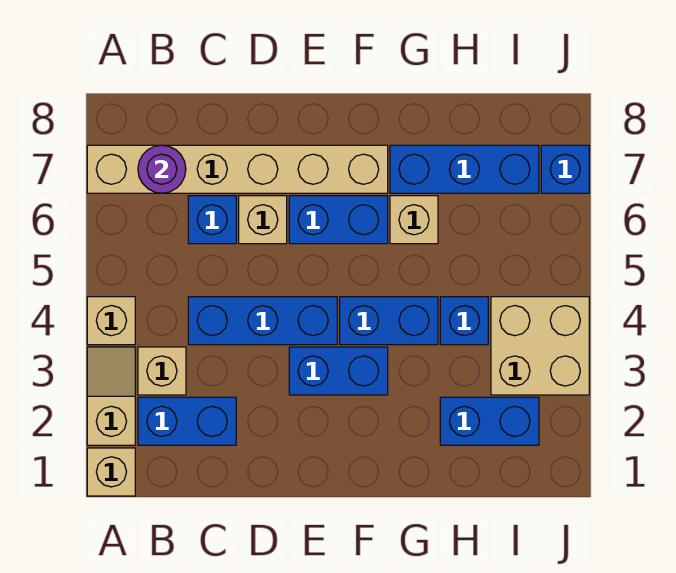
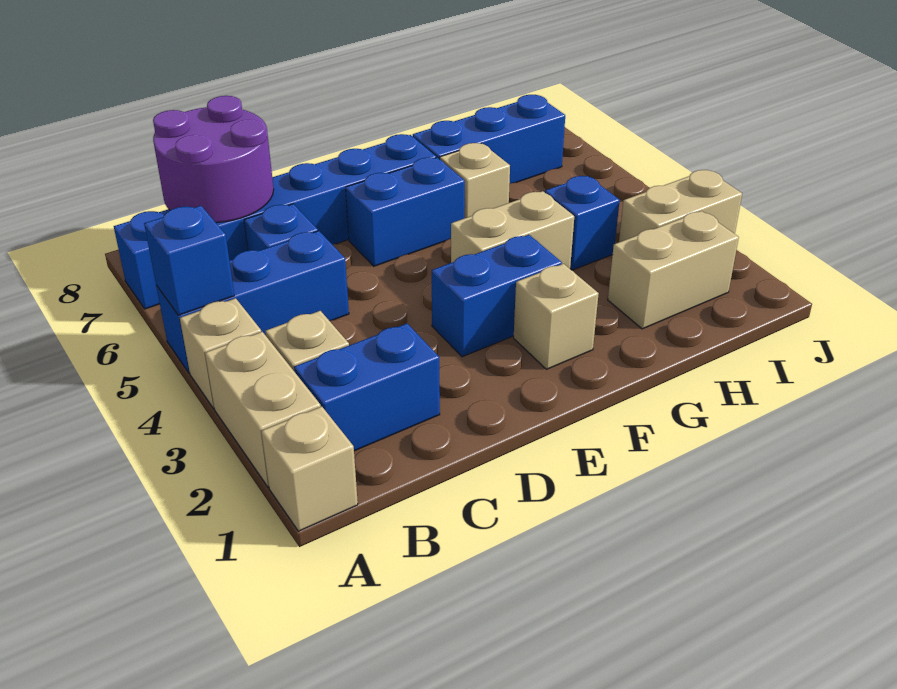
tan 1x2 slope [87,347,135,445] -> tan 1x2 brick [205,332,321,487]
tan 1x6 brick [87,145,388,193] -> blue 1x6 brick [114,134,436,309]
purple 1x1 round brick [138,145,186,193] -> purple 2x2 round brick [153,96,274,223]
blue 1x3 brick [188,297,337,345] -> blue 1x3 brick moved to [156,231,349,373]
tan 1x1 brick [239,196,287,244] -> tan 1x1 brick moved to [514,264,599,369]
blue 1x2 brick [340,297,438,345] -> tan 1x2 brick [451,191,574,269]
blue 1x2 brick [440,397,539,445] -> tan 1x2 brick [608,211,739,329]
tan 2x2 brick [491,297,589,395] -> tan 1x2 brick [619,170,742,242]
blue 1x1 brick [541,145,589,193] -> blue 1x1 brick moved to [144,206,234,315]

